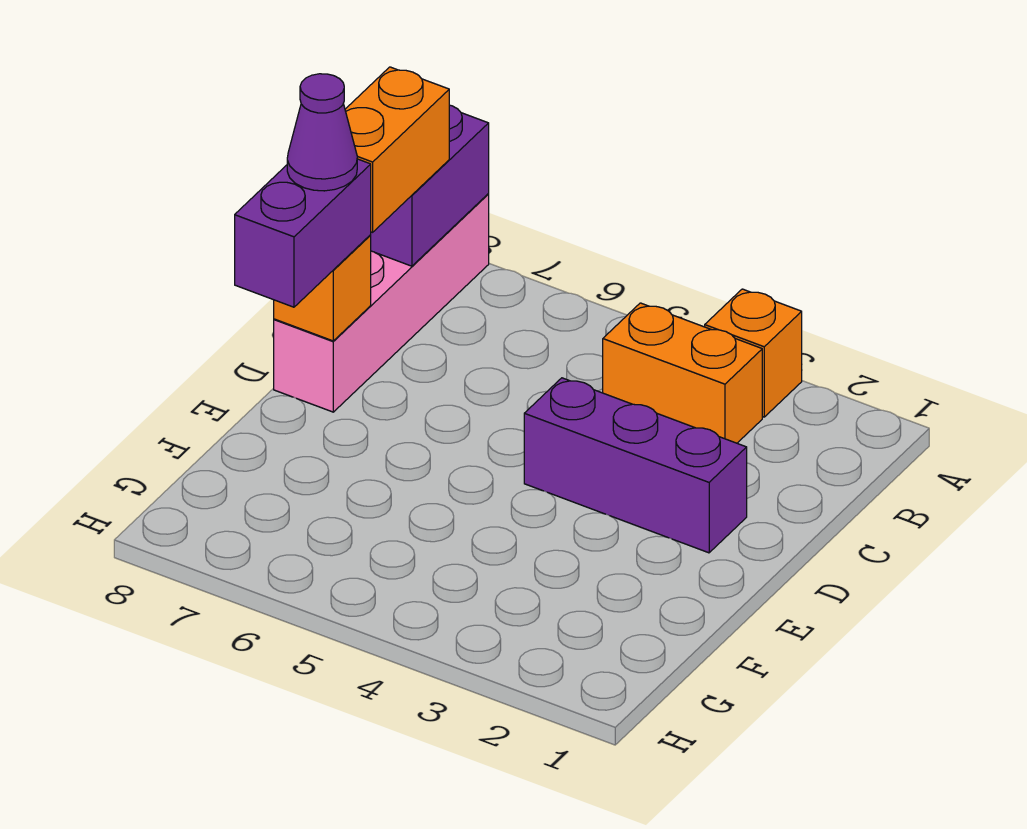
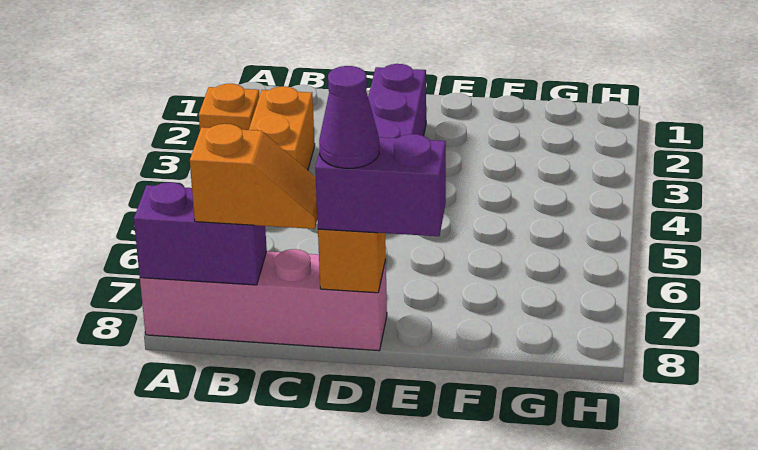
orange 1x2 brick [345,67,449,232] -> orange 1x2 slope [190,124,317,229]

